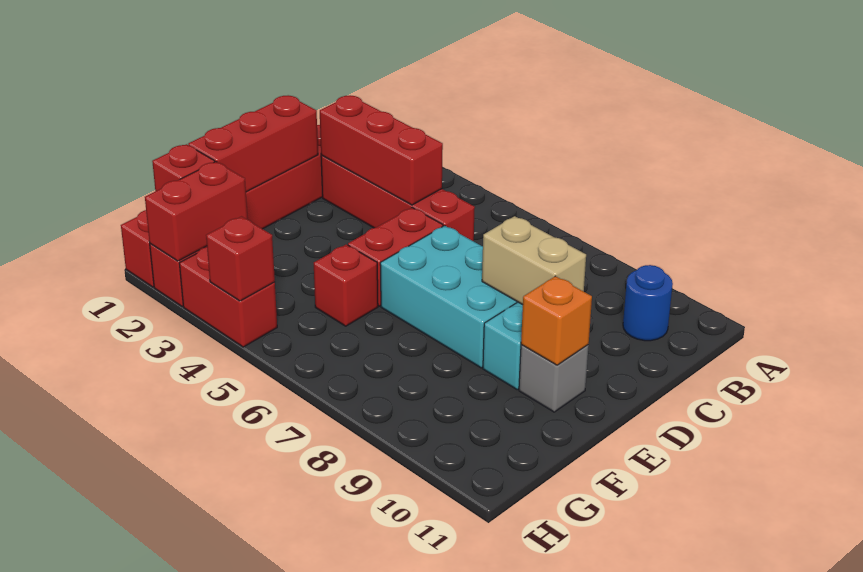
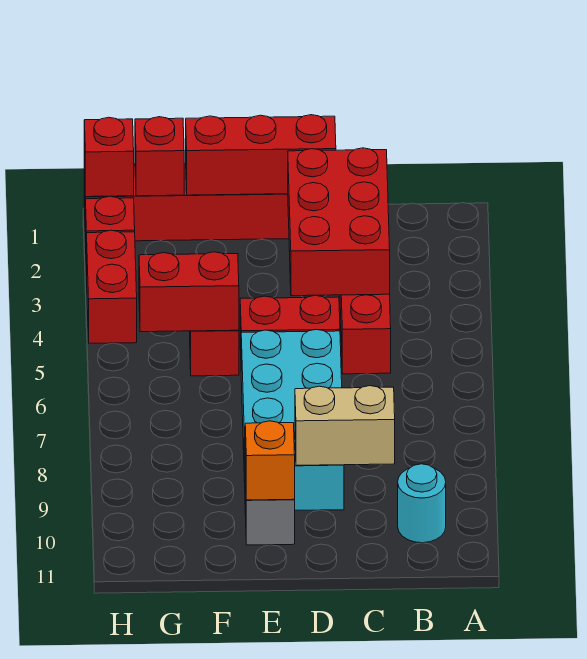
blue 1x1 round brick [623,265,673,341] -> cyan 1x1 round brick [398,464,446,543]
red 1x3 brick [320,95,443,205] -> red 2x3 brick [288,148,390,296]
tan 1x2 brick [482,216,586,305] -> tan 1x2 brick turned to [295,386,395,465]
red 1x2 brick [145,162,248,261] -> red 1x2 brick moved to [139,252,239,332]
red 1x1 brick [206,217,275,301] -> red 1x1 brick moved to [84,117,134,197]

